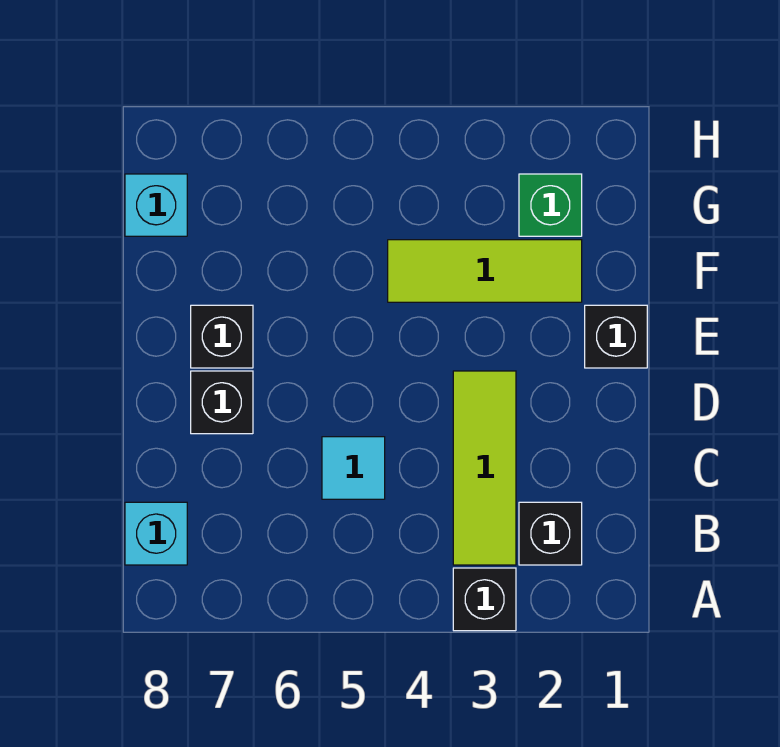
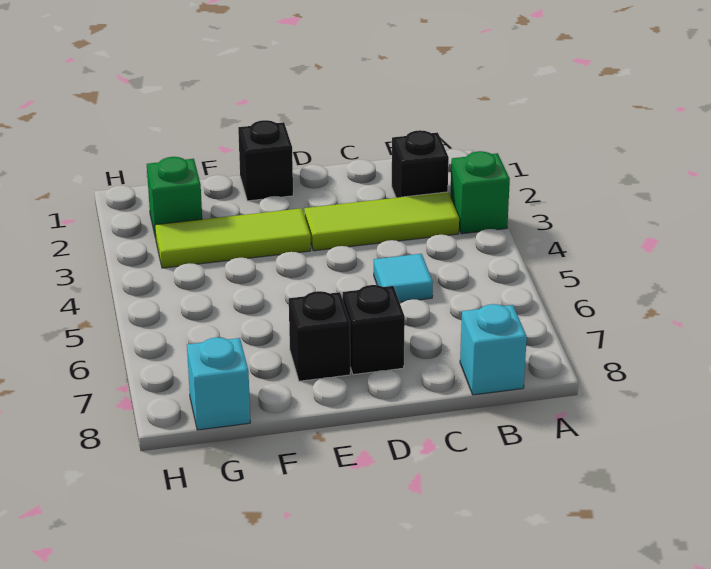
black 1x1 brick [453,568,516,631] -> green 1x1 brick [450,151,510,234]
lime 1x3 tile [388,240,582,302] -> lime 1x3 tile turned to [155,208,311,268]

